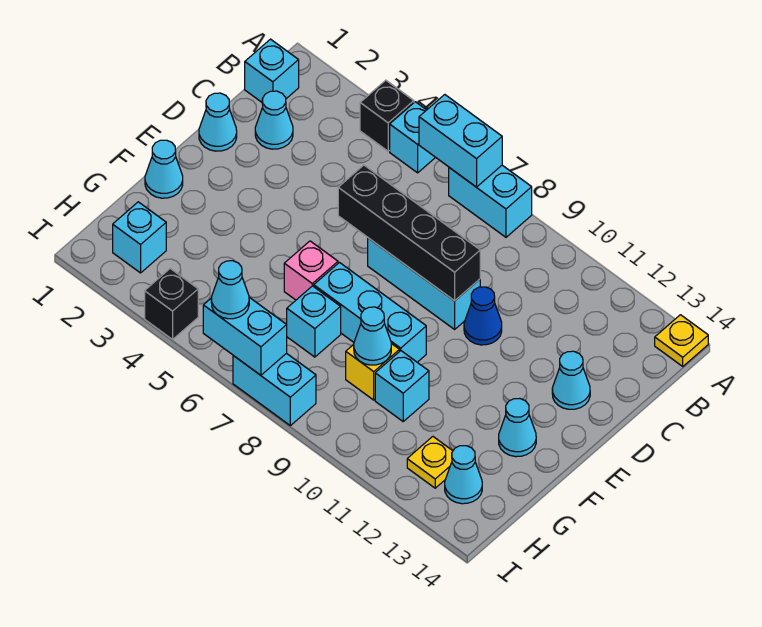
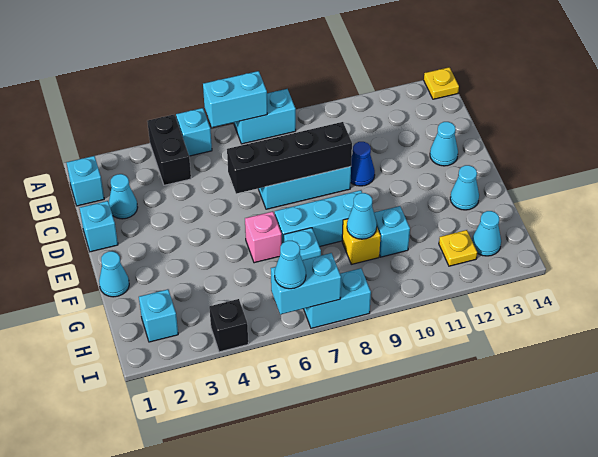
black 1x1 brick [360,80,414,151] -> black 1x2 brick [147,115,191,185]
cyan 1x1 cone [199,93,237,151] -> cyan 1x1 brick [80,201,118,252]

